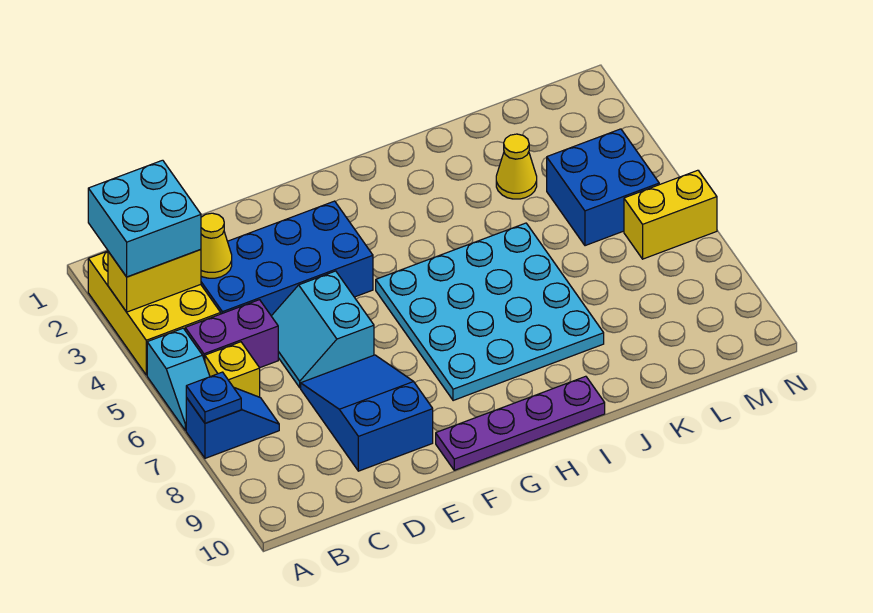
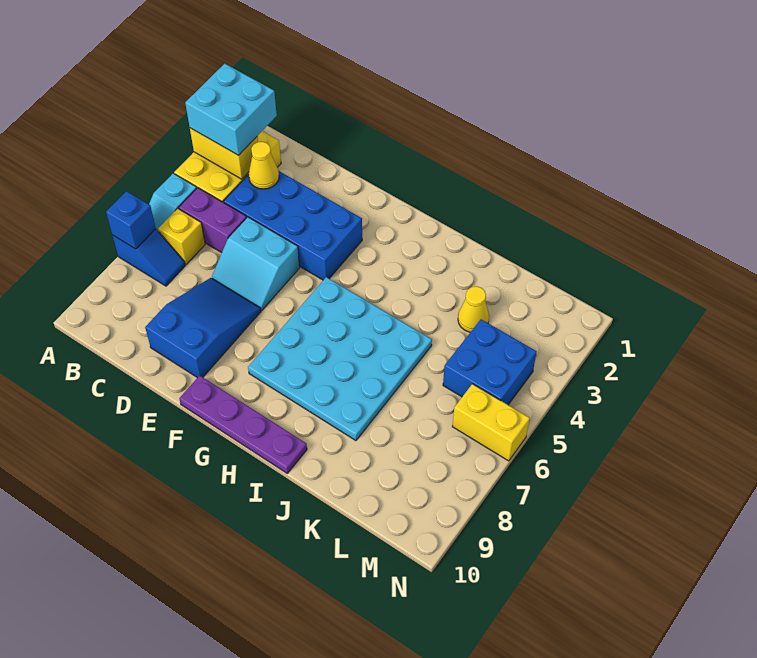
blue 1x1 plate [186,372,241,423] -> blue 1x1 brick [106,191,156,249]
cyan 2x2 slope [272,271,374,388] -> cyan 2x2 slope turned to [212,217,300,311]

